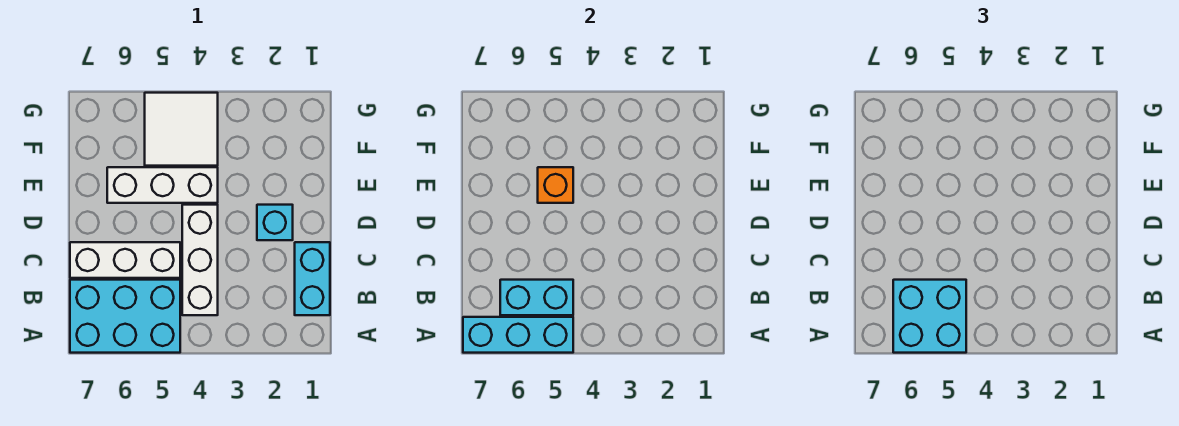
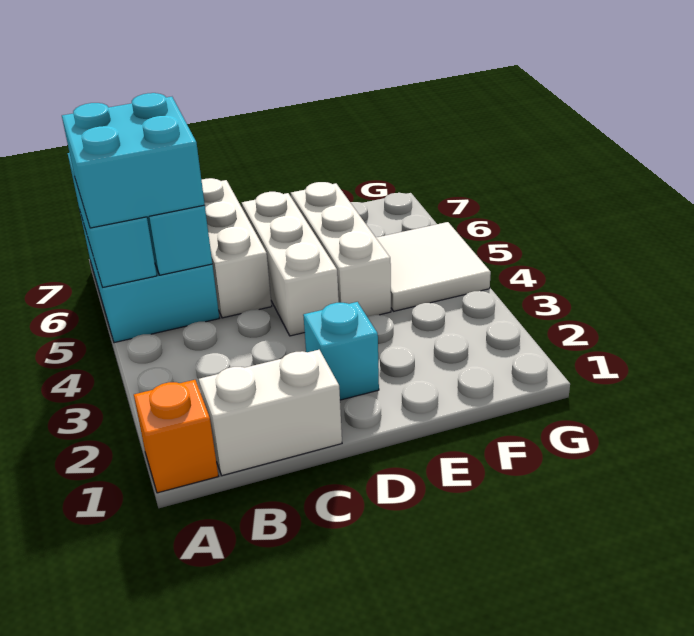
cyan 1x2 brick [295,242,330,315] -> white 1x2 brick [199,350,342,476]
white 1x3 brick [182,205,218,315] -> white 1x3 brick turned to [242,192,339,336]
orange 1x1 brick [538,167,573,203] -> orange 1x1 brick moved to [134,380,218,493]

